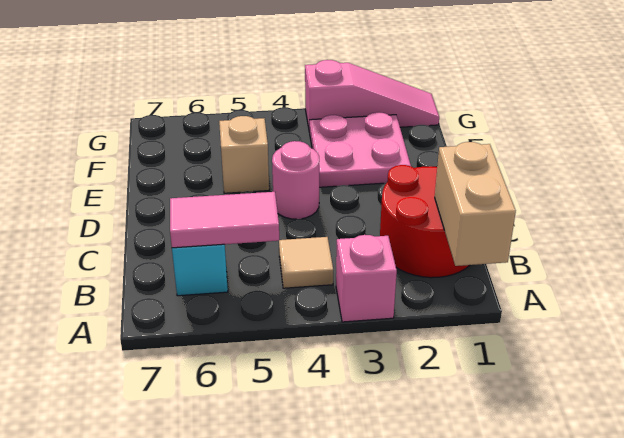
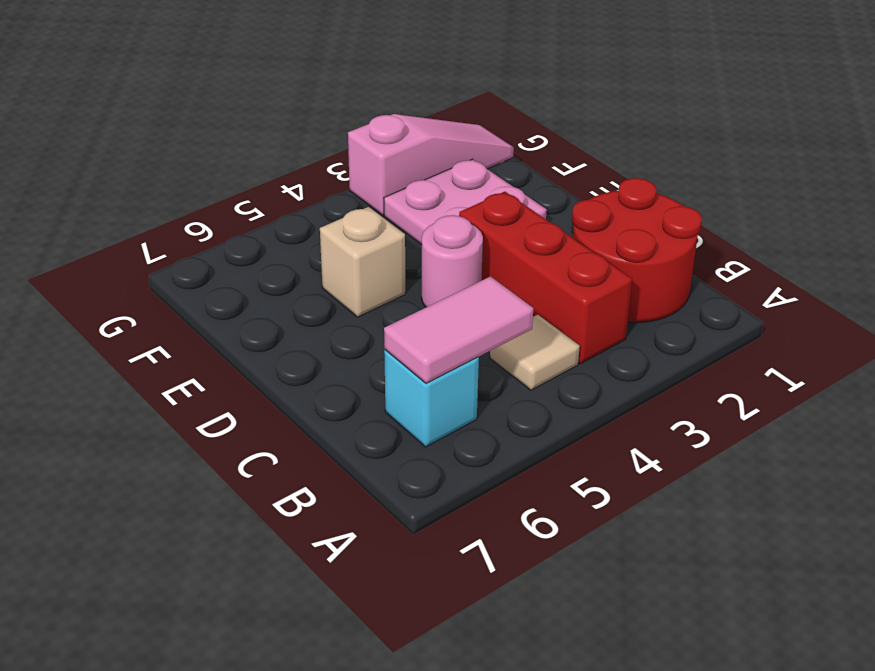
tan 1x2 brick [435,142,516,266] -> none
pink 1x1 brick [336,235,397,322] -> none
none -> red 1x3 brick [459,192,632,364]

